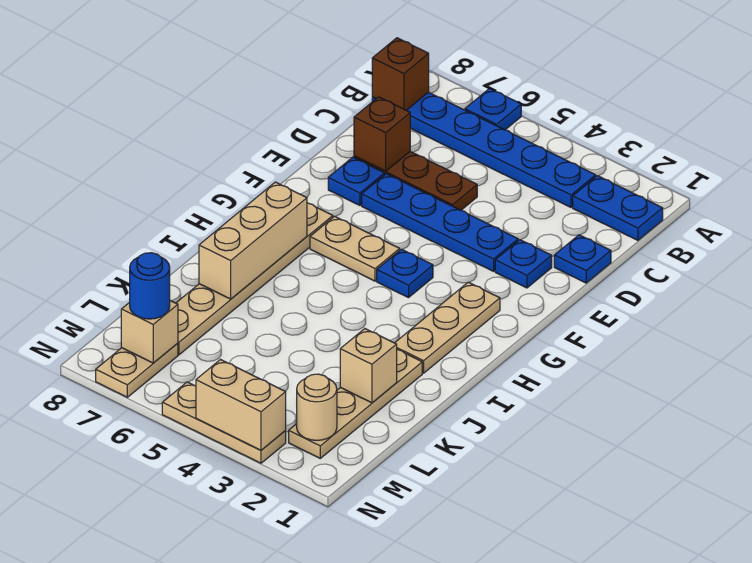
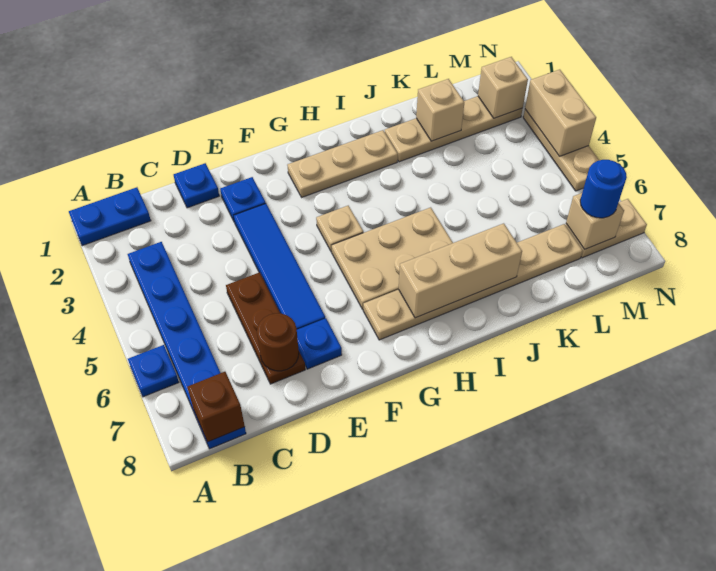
blue 1x2 plate [573,176,663,240] -> blue 1x2 plate turned to [69,187,151,246]
brown 1x1 brick [354,97,410,171] -> brown 1x1 round brick [257,313,299,371]
blue 1x4 plate [362,174,518,271] -> blue 1x4 tile [234,204,325,329]
blue 1x1 plate [377,249,433,298] -> tan 1x1 plate [316,206,363,252]
tan 1x2 plate [310,216,400,281] -> tan 2x3 plate [332,207,453,309]
tan 1x1 round brick [297,374,337,440] -> tan 1x1 brick [478,57,528,118]

